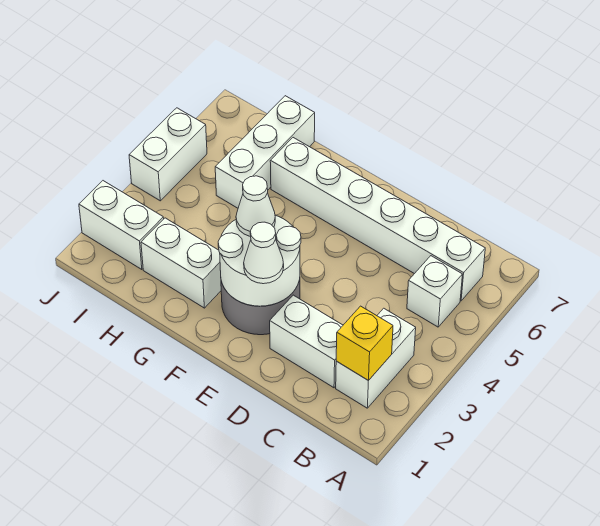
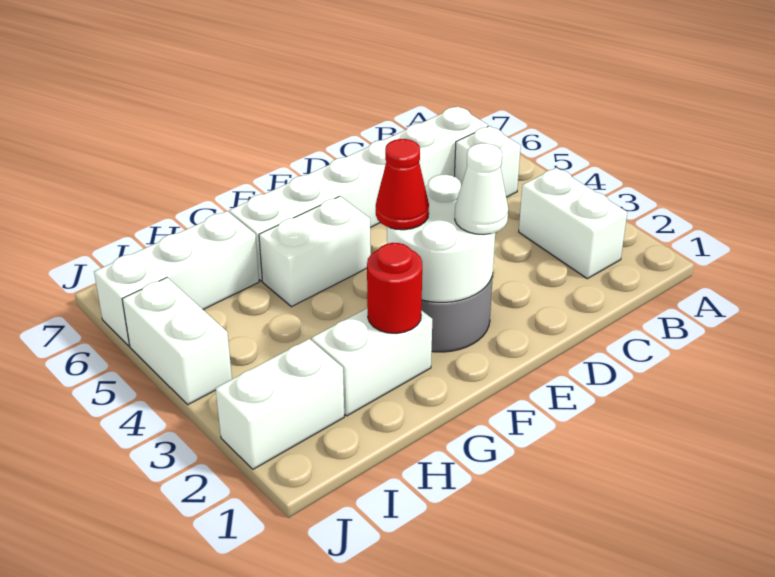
yellow 1x1 brick [336,306,393,381] -> none
white 1x2 brick [270,295,343,388] -> white 1x2 brick moved to [259,196,371,307]
white 1x1 cone [236,176,275,236] -> red 1x1 cone [376,139,429,230]
none -> red 1x1 round brick [367,243,422,333]
white 1x3 brick [215,96,315,208] -> white 1x3 brick turned to [94,211,259,346]

